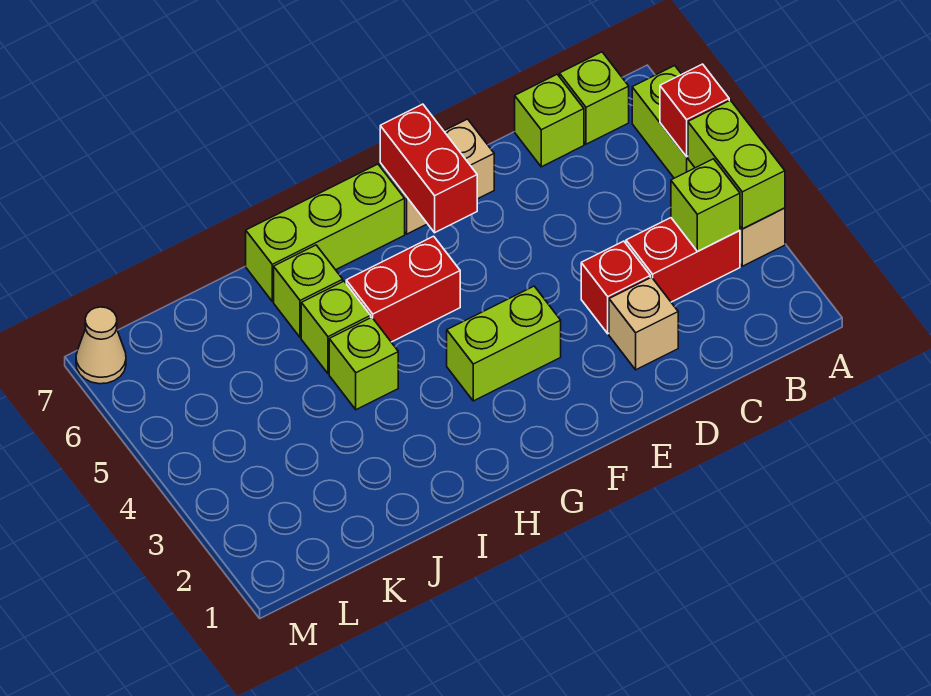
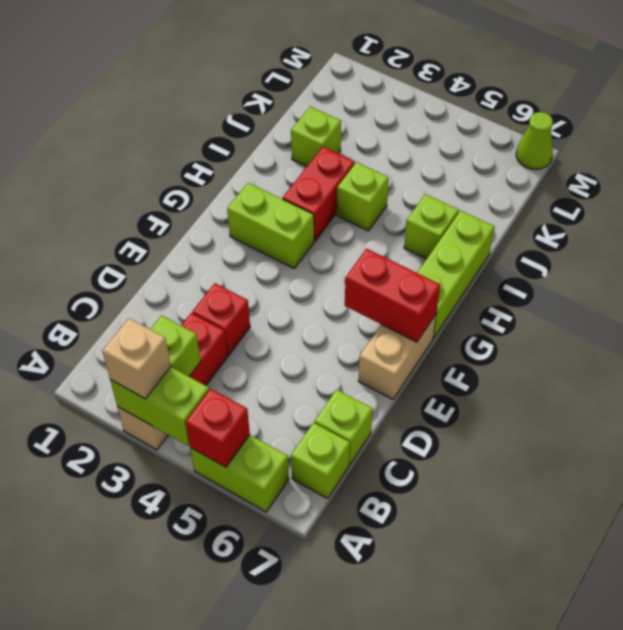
tan 1x1 brick [609,277,678,370] -> tan 1x1 brick moved to [103,318,171,399]
lime 1x2 brick [447,286,561,401] -> lime 1x2 brick turned to [227,183,314,268]
red 1x2 brick [346,236,460,342] -> red 1x2 brick moved to [283,147,355,241]
lime 1x1 brick [301,281,371,374] -> lime 1x1 brick moved to [291,107,341,166]
tan 1x1 cone [76,307,126,384] -> lime 1x1 cone [516,112,553,170]

